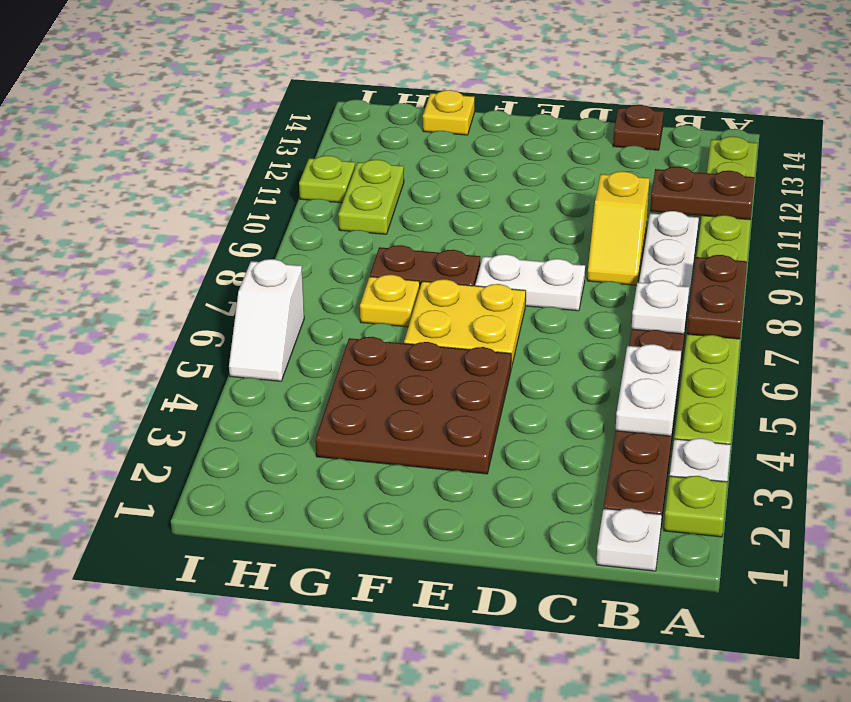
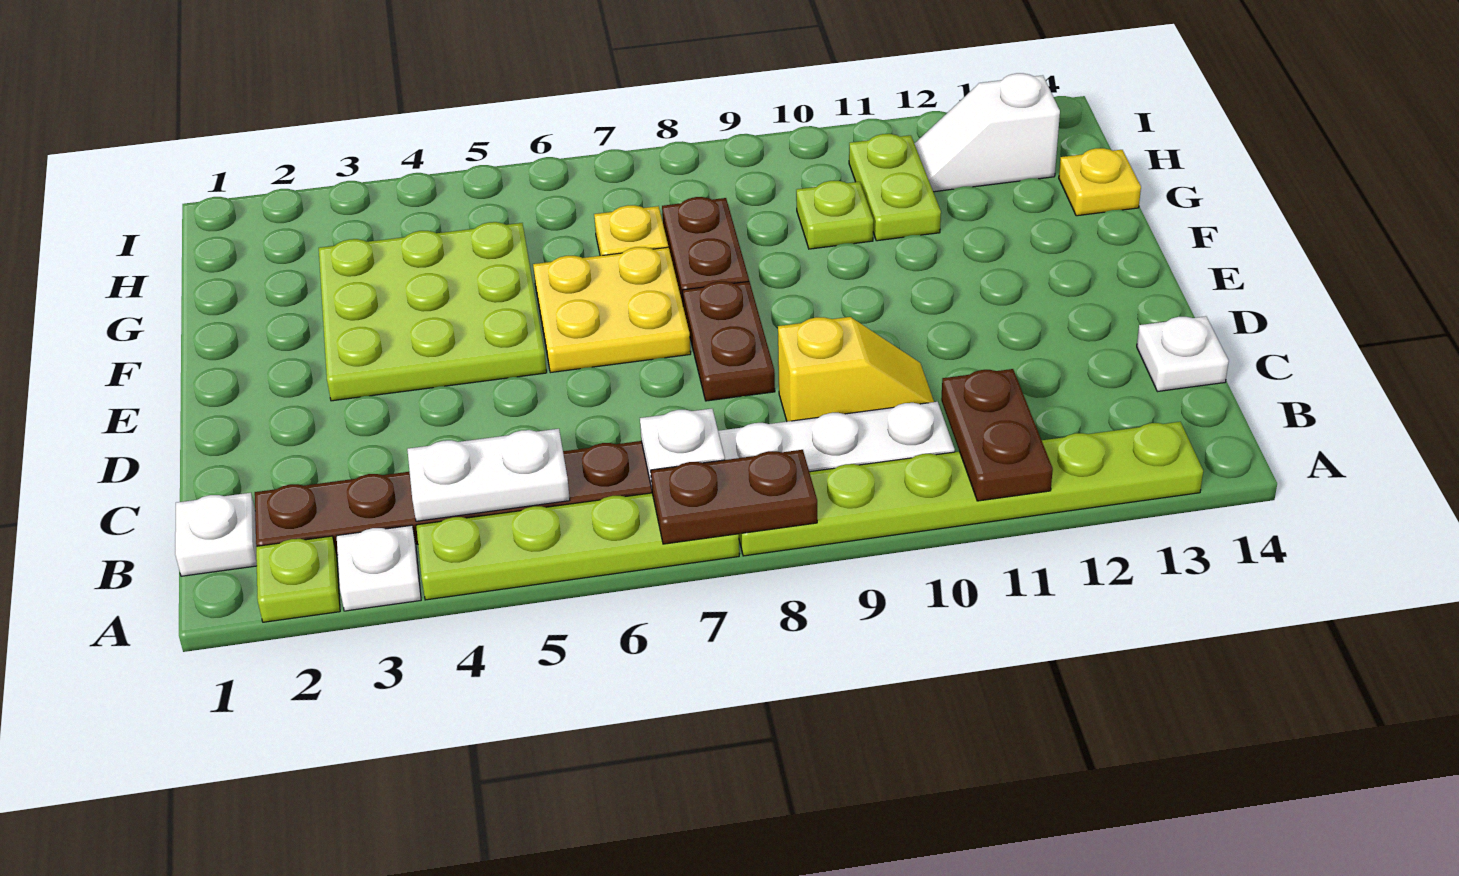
yellow 1x2 slope [587,171,649,285] -> yellow 1x2 slope turned to [778,317,934,422]
brown 1x1 plate [613,105,664,150] -> white 1x1 plate [1137,316,1229,392]
white 1x2 plate [475,254,585,311] -> brown 1x2 plate [683,281,775,401]
brown 3x3 plate [315,337,511,474] -> lime 3x3 plate [319,222,547,401]
lime 1x2 plate [338,160,404,234] -> lime 1x2 plate turned to [849,134,941,241]
white 1x2 slope [229,259,304,381] -> white 1x2 slope moved to [914,73,1060,192]
lime 1x1 plate [299,156,355,203] -> lime 1x1 plate moved to [796,181,873,249]

